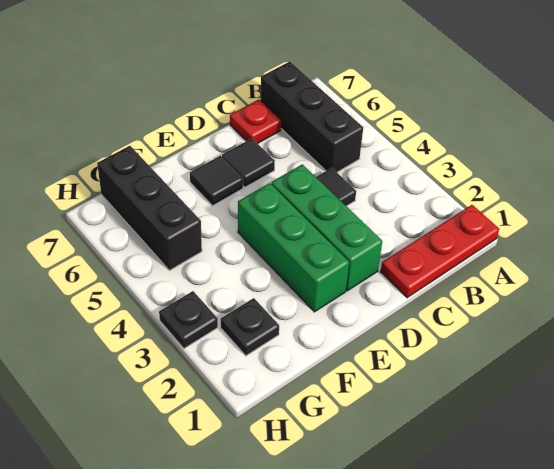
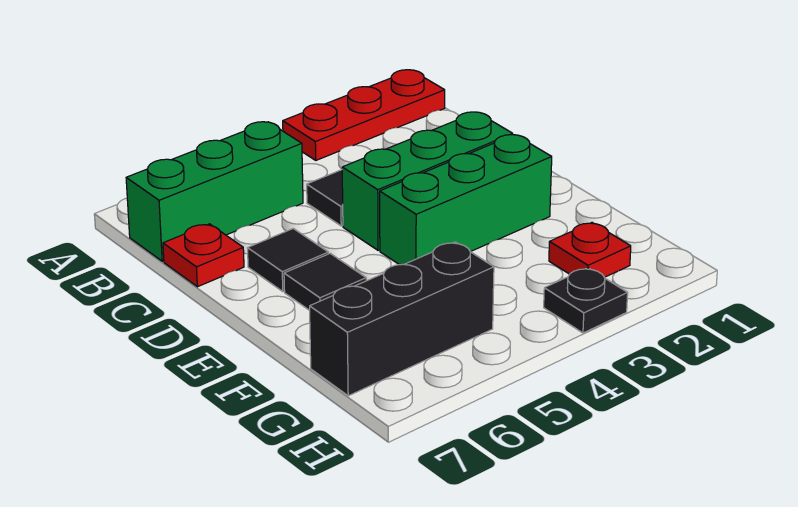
red 1x3 plate [381,205,499,298] -> red 1x3 plate turned to [283,70,445,160]
black 1x3 brick [260,61,363,172] -> green 1x3 brick [126,122,303,261]
black 1x1 plate [221,298,279,356] -> red 1x1 plate [549,223,631,277]

